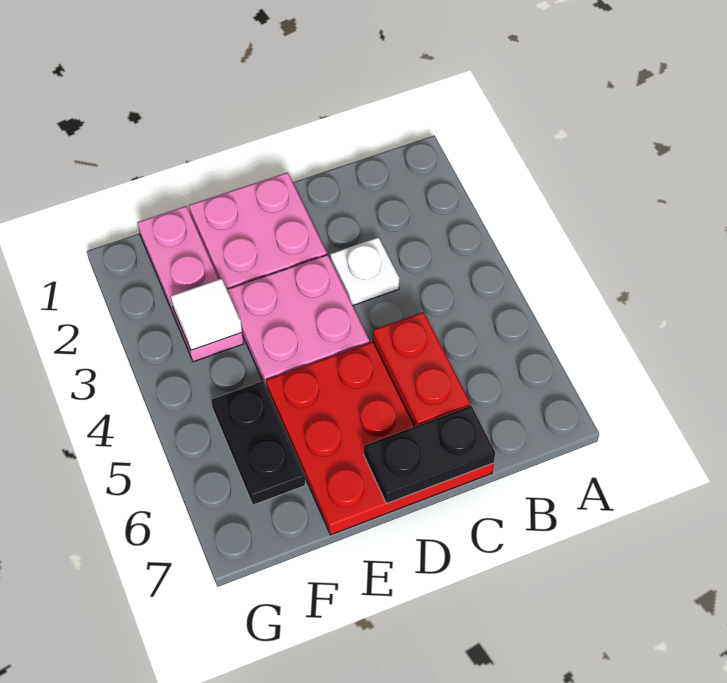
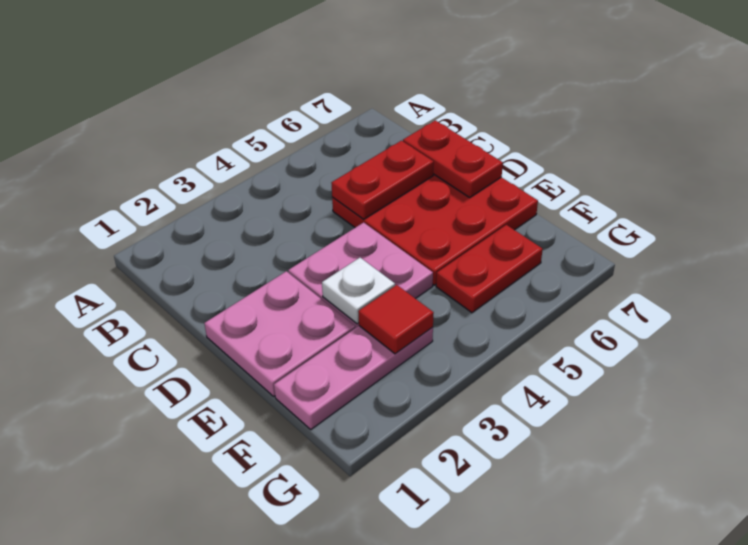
white 1x1 plate [330,237,399,306] -> white 1x1 plate moved to [322,258,395,324]
black 1x2 plate [364,406,495,504] -> red 1x2 plate [403,120,503,198]
white 1x1 tile [171,278,242,350] -> red 1x1 tile [358,285,434,354]
black 1x2 plate [211,381,305,505] -> red 1x2 plate [436,225,543,313]

